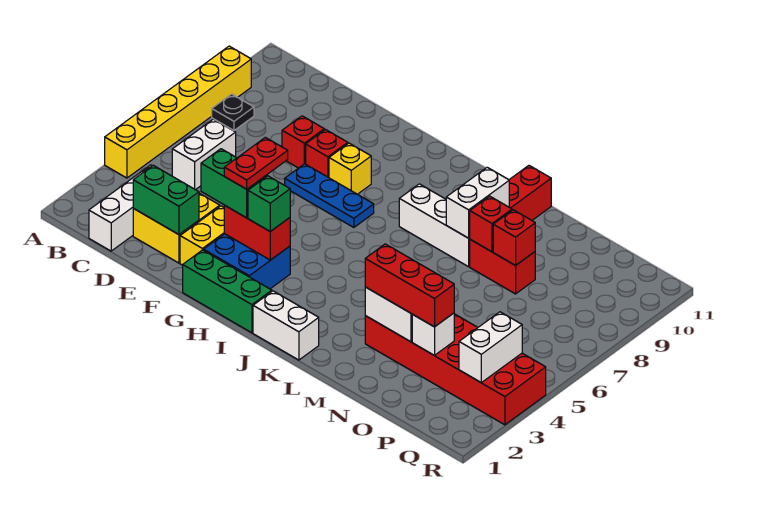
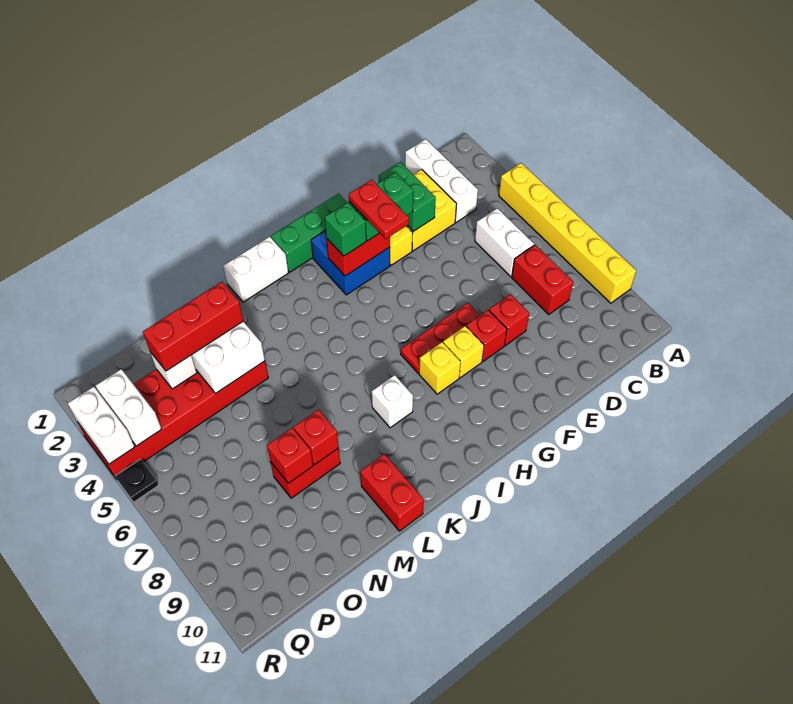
black 1x1 plate [212,94,254,130] -> black 1x1 plate moved to [115,459,158,502]
none -> red 1x2 brick [512,245,573,315]
green 1x2 brick [133,165,199,235] -> green 1x2 brick turned to [379,162,436,231]
blue 1x3 plate [285,164,374,227] -> red 1x3 plate [401,303,480,373]
none -> yellow 1x1 brick [419,342,461,394]
white 1x3 brick [399,184,470,267] -> white 1x1 brick [372,375,413,428]
white 1x2 brick [446,167,509,238] -> white 1x2 brick moved to [68,387,135,464]

